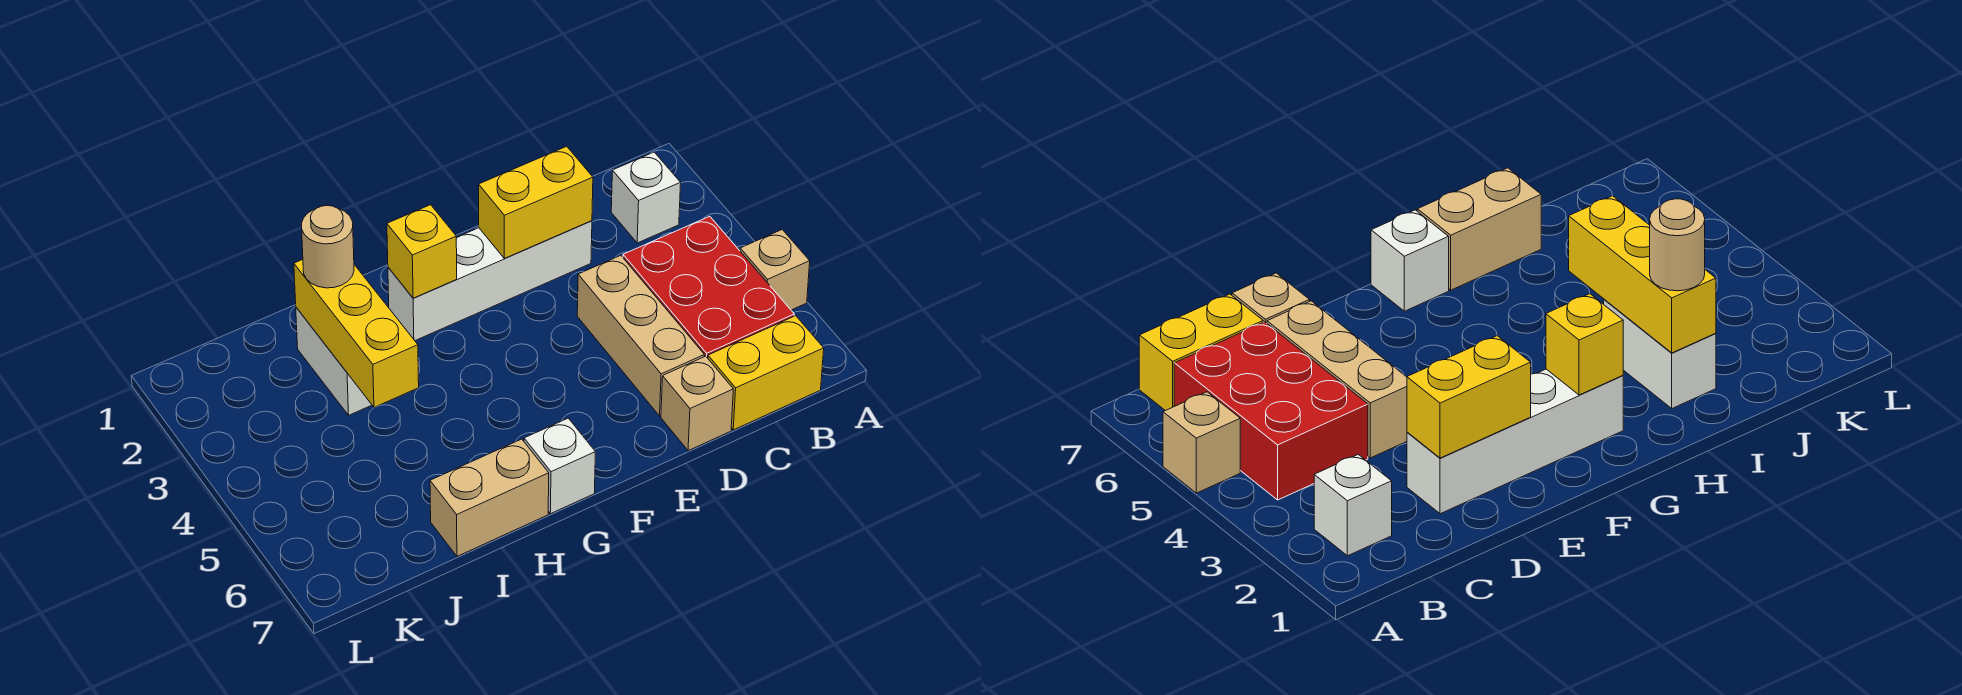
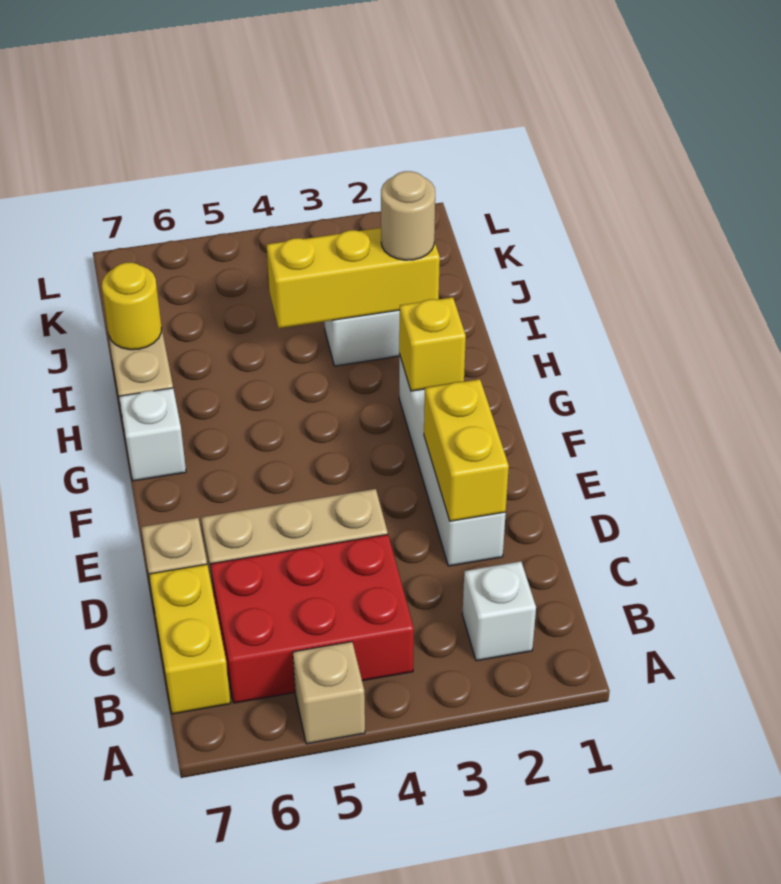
none -> yellow 1x1 round brick [102,262,162,350]

